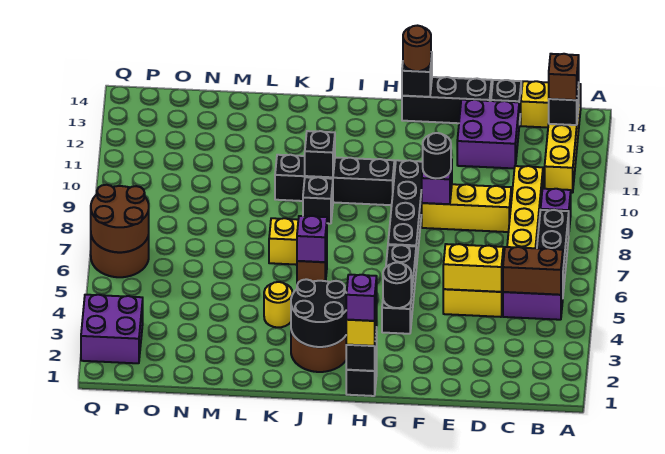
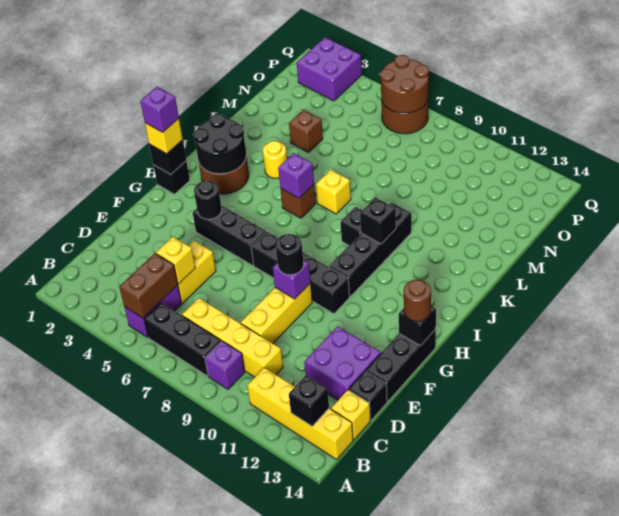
brown 1x1 brick [549,54,579,100] -> brown 1x1 brick moved to [289,110,323,153]
yellow 1x2 brick [443,244,503,292] -> yellow 1x1 brick [156,237,195,284]

